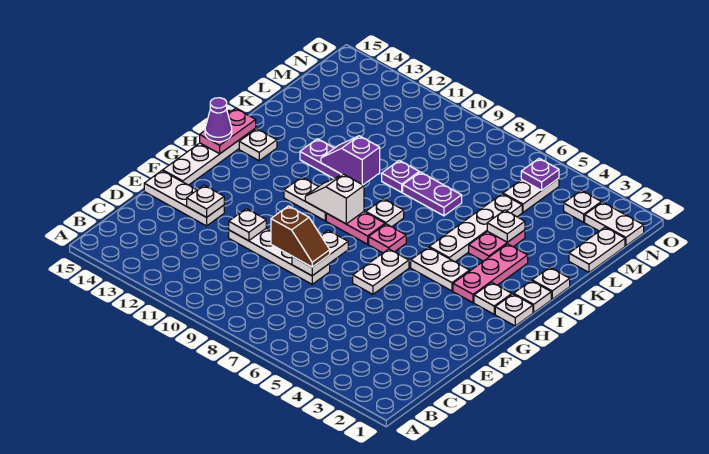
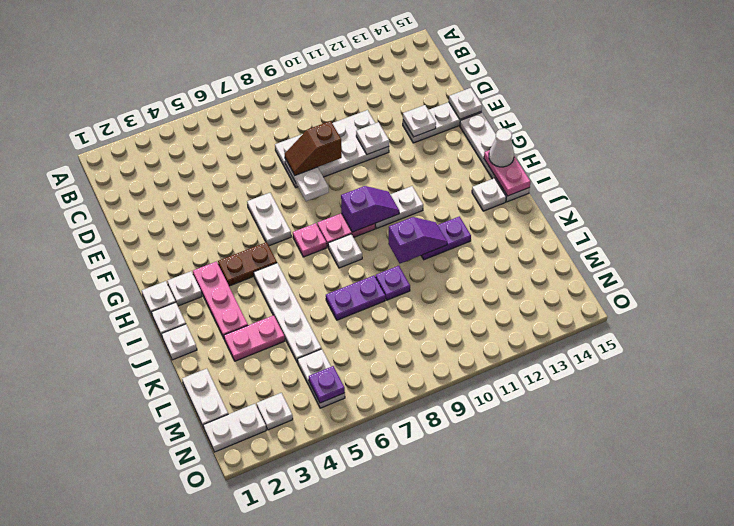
white 1x4 plate [229,228,330,284] -> white 2x4 plate [275,110,389,187]
white 1x2 plate [411,247,470,291] -> brown 1x2 plate [218,242,277,286]
white 1x2 slope [305,174,364,224] -> purple 1x2 slope [341,186,399,232]
purple 1x1 cone [205,98,232,142] -> white 1x1 cone [489,128,514,167]
pink 1x2 plate [469,230,525,261] -> pink 1x2 plate turned to [224,315,285,361]
white 1x1 plate [487,210,525,242] -> white 1x1 plate moved to [449,88,482,119]

